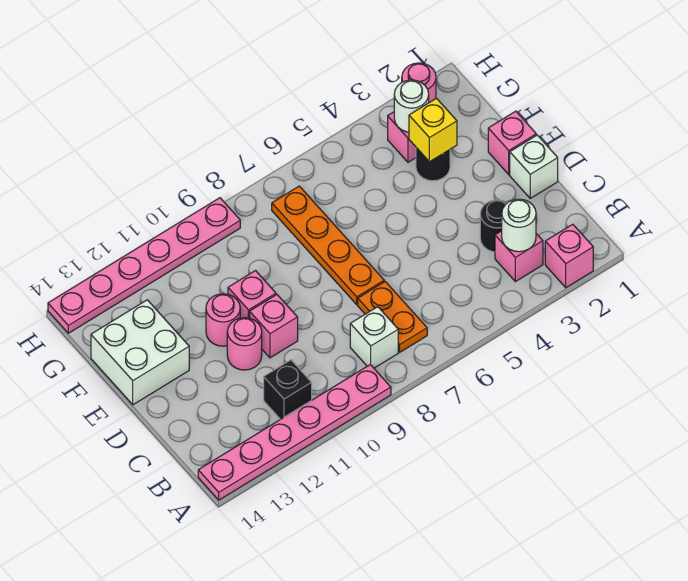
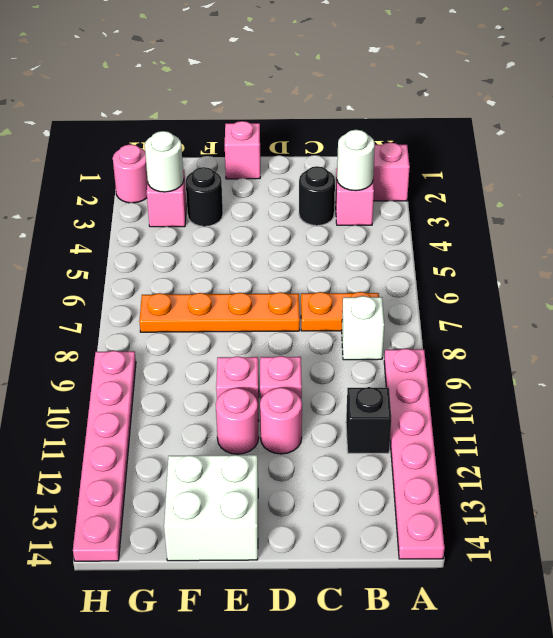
white 1x1 brick [510,135,558,198] -> none
yellow 1x1 brick [409,98,457,162] -> none

